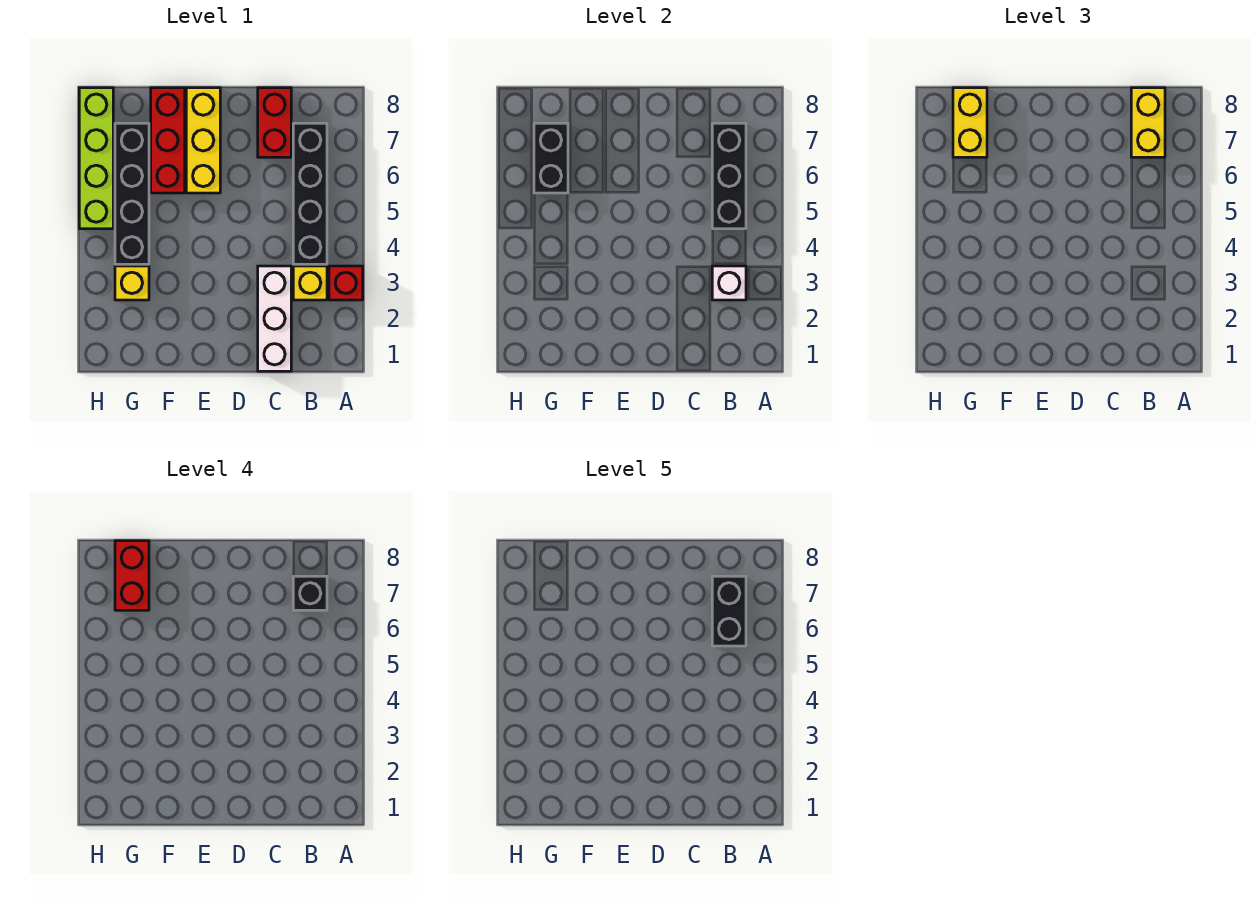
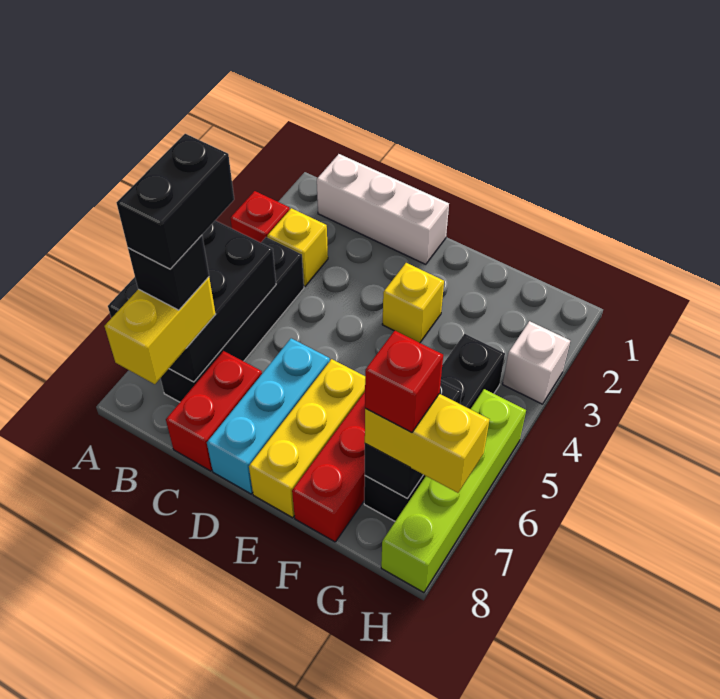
white 1x1 brick [712,266,746,300] -> white 1x1 brick moved to [503,321,570,404]
black 1x3 brick [712,123,746,229] -> black 2x3 brick [108,221,276,382]
white 1x3 brick [258,266,291,371] -> white 1x3 brick turned to [317,154,449,264]
none -> cyan 1x3 brick [207,338,330,494]
yellow 1x1 brick [115,266,149,300] -> yellow 1x1 brick moved to [382,263,444,343]
yellow 1x2 brick [953,88,987,157] -> yellow 1x2 brick turned to [365,394,490,493]
red 1x2 brick [115,541,149,610] -> red 1x1 brick [365,331,443,433]

